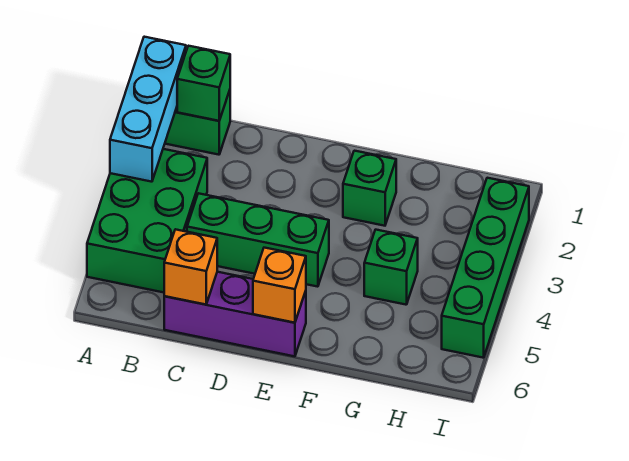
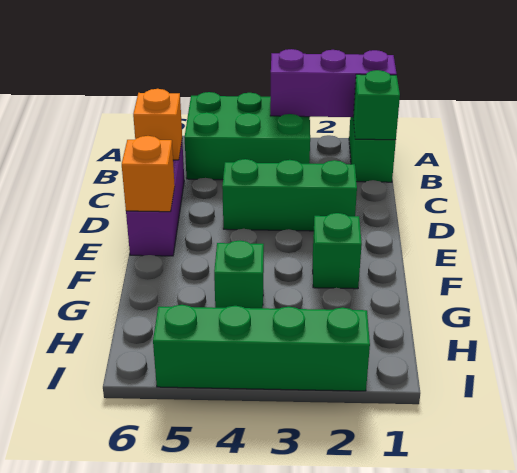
cyan 1x3 brick [110,37,186,182] -> purple 1x3 brick [270,49,397,117]
green 1x3 brick [187,193,329,287] -> green 1x3 brick turned to [222,159,357,231]

